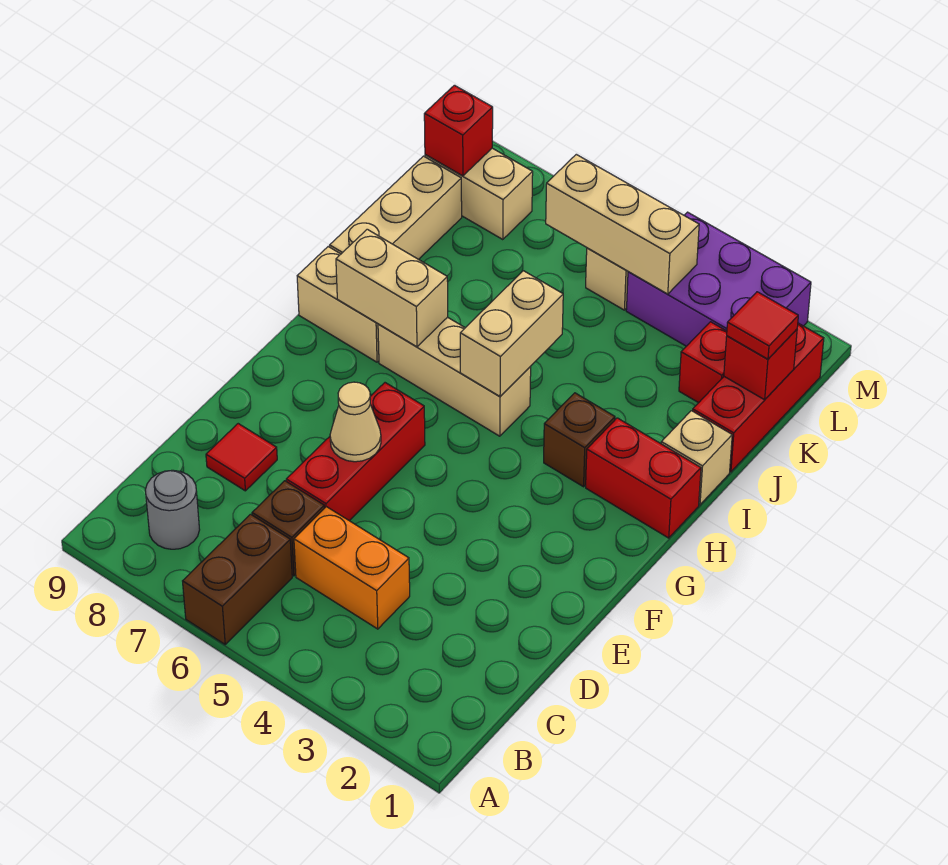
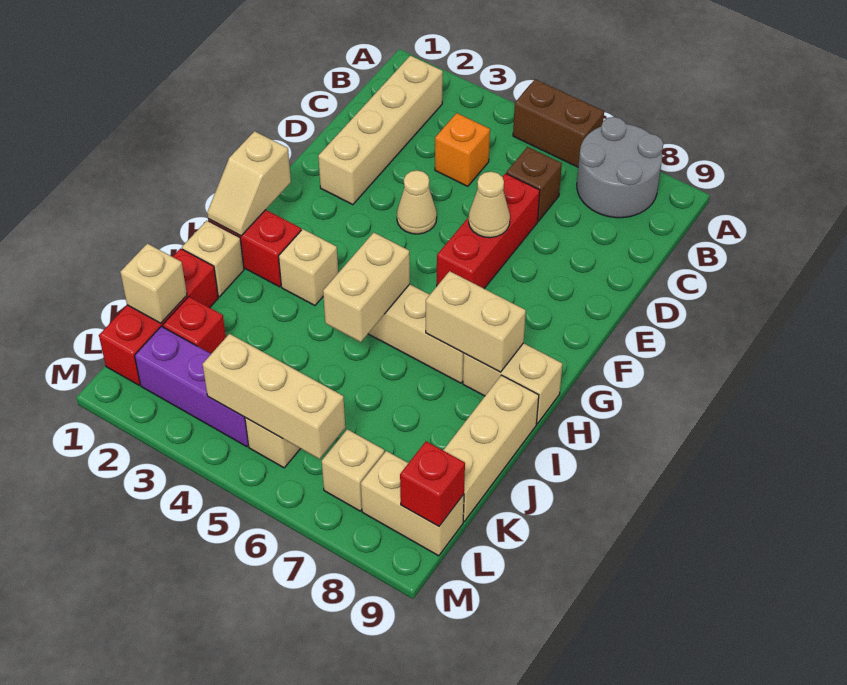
brown 1x2 brick [183,514,292,644] -> brown 1x2 brick turned to [513,79,604,167]
none -> tan 1x4 brick [318,56,443,205]
grey 1x1 round brick [145,470,200,549] -> grey 2x2 round brick [577,117,663,218]
orange 1x2 brick [294,507,410,629] -> orange 1x1 brick [435,113,490,186]
red 1x1 tile [206,424,277,491] -> none
none -> tan 1x1 cone [397,170,437,234]
none -> tan 1x2 slope [207,131,291,236]
brown 1x1 brick [544,393,615,487] -> tan 1x1 brick [279,229,338,306]
red 1x1 brick [724,329,797,400] -> tan 1x1 brick [120,244,187,323]
red 1x1 tile [727,292,798,359] -> none
purple 2x3 brick [626,212,811,346] -> purple 1x3 brick [135,326,249,447]
none -> tan 1x1 brick [322,429,384,511]

